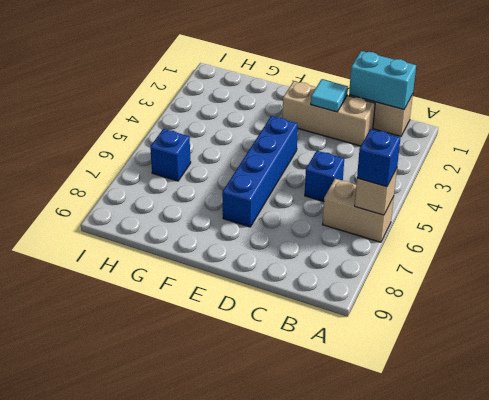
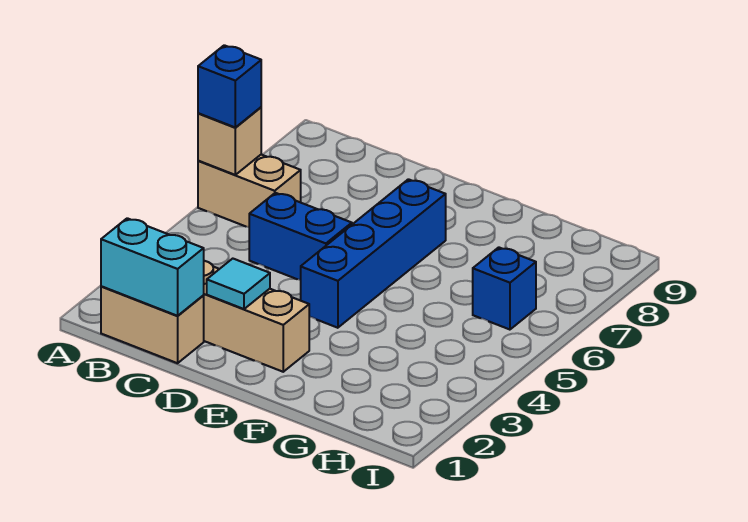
blue 1x1 brick [305,151,344,201] -> blue 1x2 brick [249,193,352,280]

